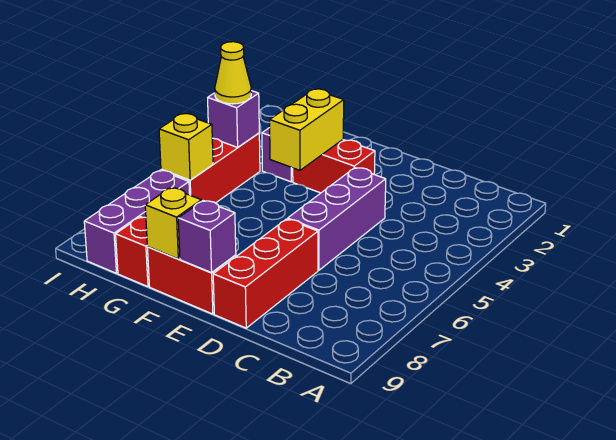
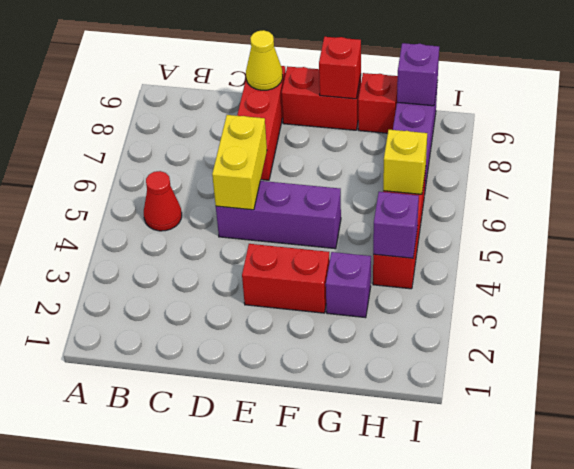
none -> red 1x1 cone [144,171,182,231]
purple 1x3 brick [288,168,386,270] -> purple 1x3 brick turned to [216,181,341,249]
purple 1x1 brick [178,201,236,273] -> purple 1x1 brick moved to [397,43,439,106]
yellow 1x2 brick [270,89,344,170] -> yellow 1x2 brick moved to [212,115,267,210]
yellow 1x1 brick [145,188,202,259] -> red 1x1 brick [319,37,361,99]
yellow 1x1 cone [215,42,251,104] -> yellow 1x1 cone moved to [246,30,283,90]

